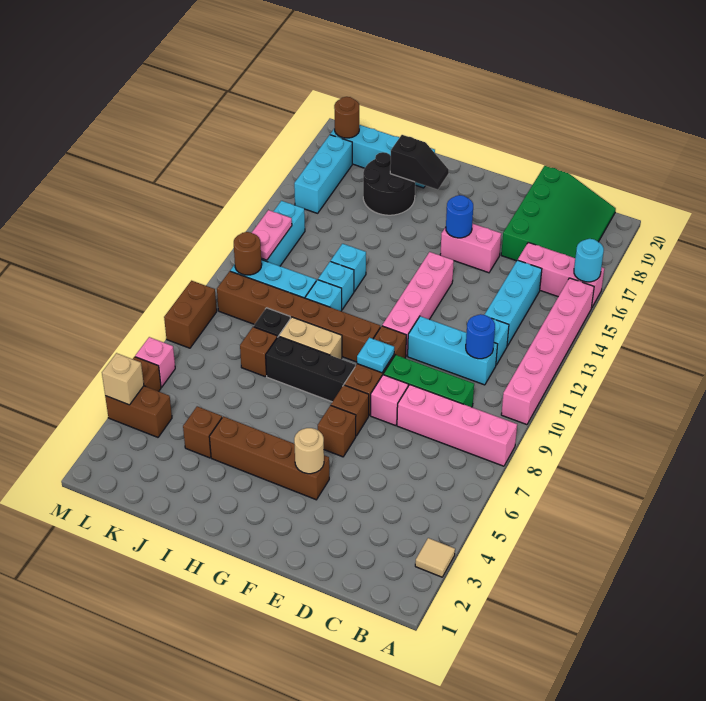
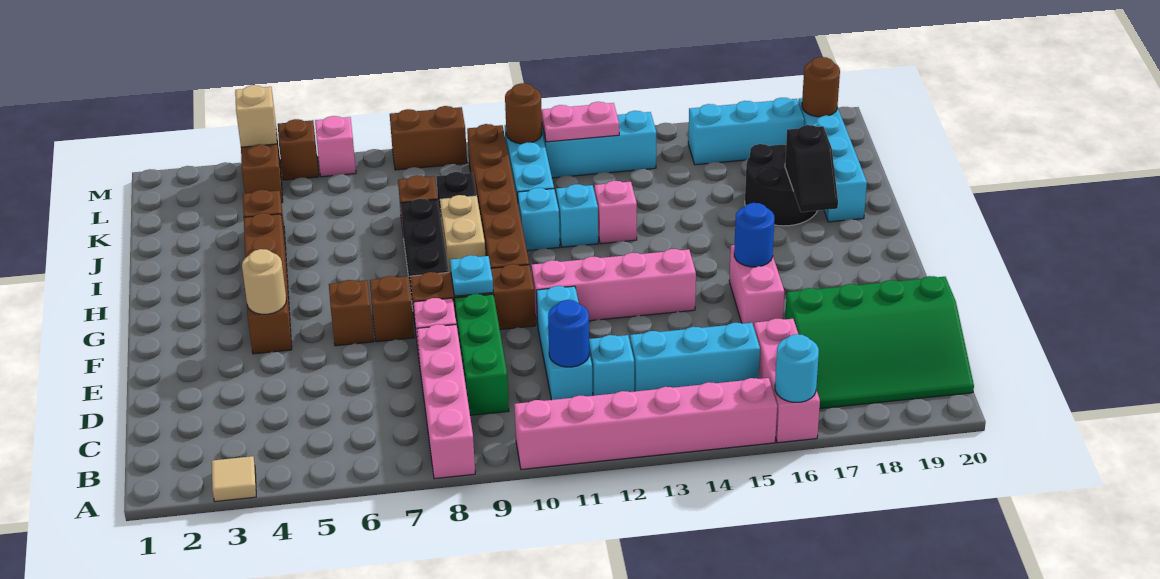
cyan 1x1 brick [331,244,366,291] -> pink 1x1 brick [595,181,637,244]

